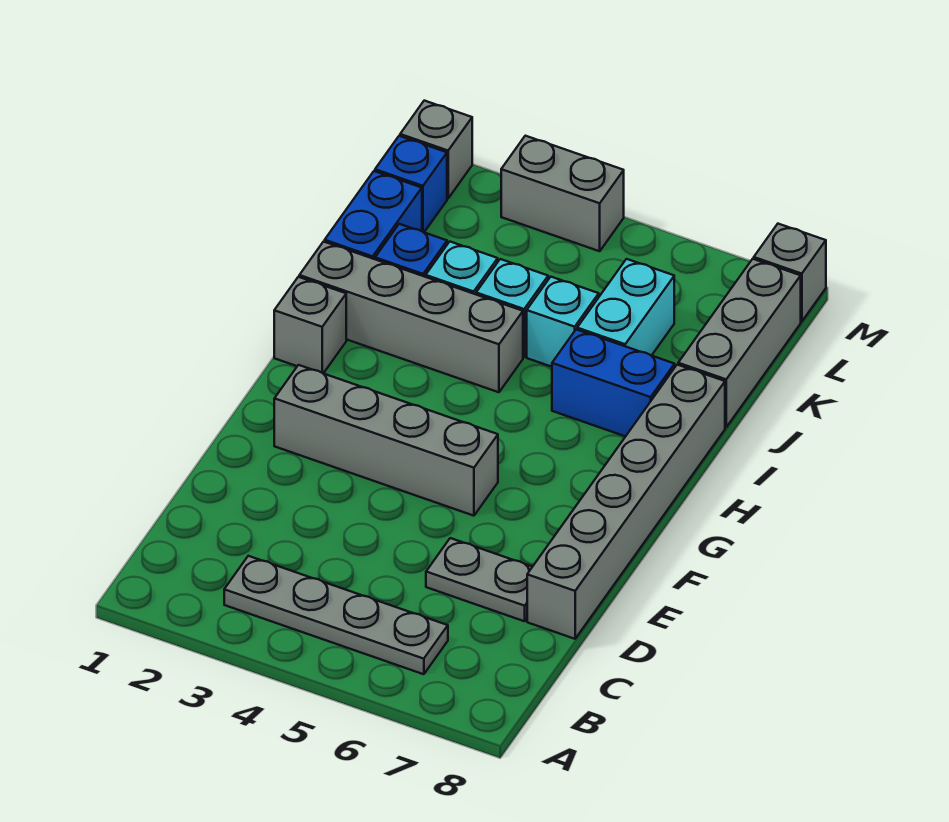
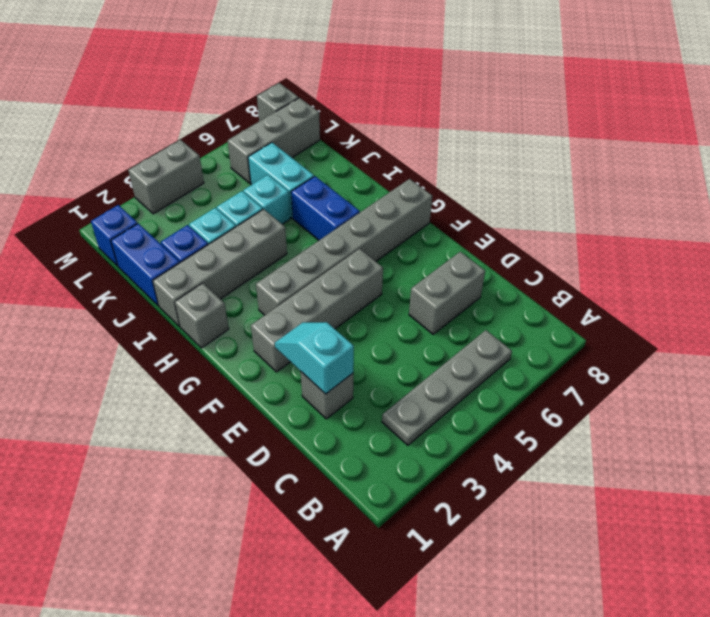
none -> cyan 1x2 slope [275,322,354,394]
grey 1x2 plate [426,538,532,621] -> grey 1x2 brick [409,252,485,334]
grey 1x6 brick [527,365,725,639] -> grey 1x6 brick turned to [256,179,432,315]
blue 1x2 brick [552,330,675,436] -> blue 1x2 brick turned to [291,176,360,240]
grey 1x3 brick [678,259,801,427] -> grey 1x3 brick turned to [228,98,320,183]
grey 1x1 brick [400,101,472,198] -> grey 1x1 brick moved to [301,372,353,419]

